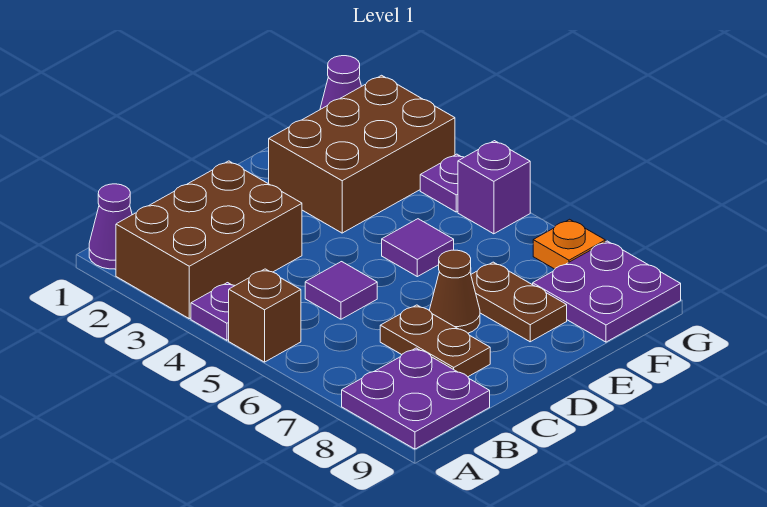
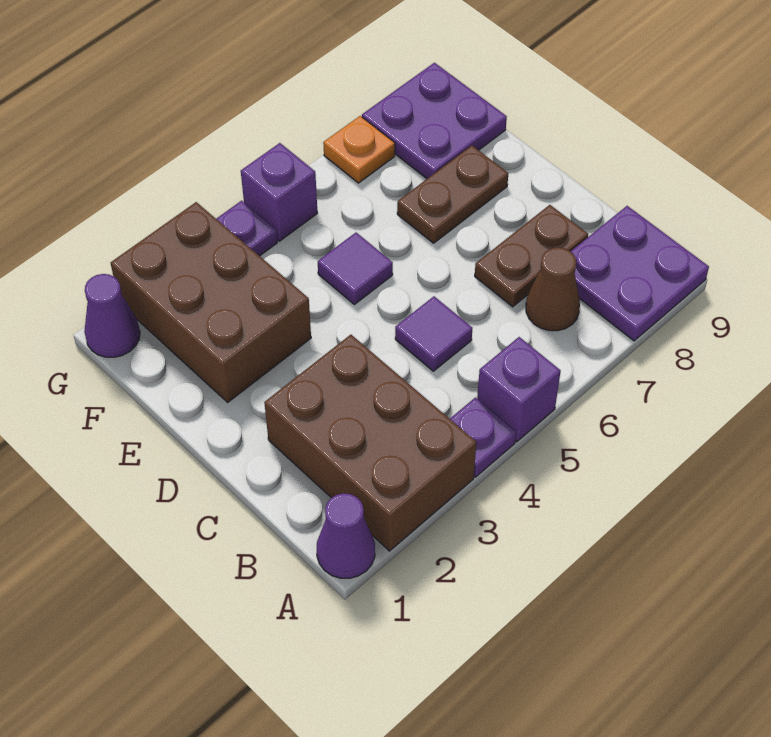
brown 1x1 brick [229,269,301,362] -> purple 1x1 brick [477,337,561,442]
brown 1x1 cone [430,250,480,333] -> brown 1x1 cone moved to [526,247,580,331]

